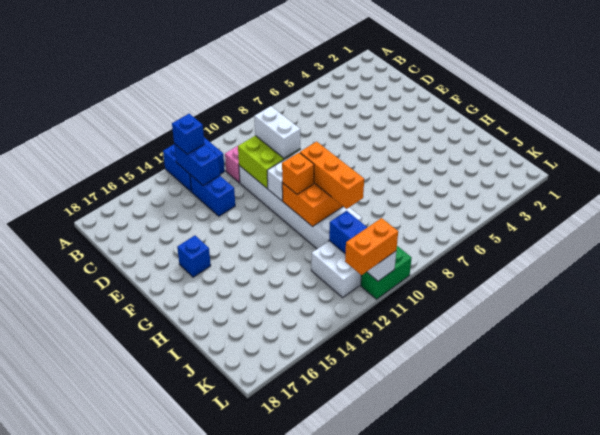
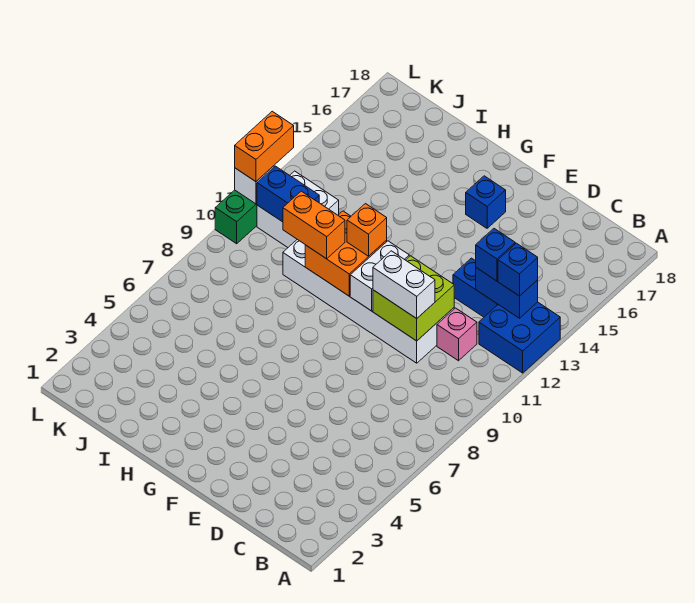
none -> blue 1x1 brick [476,229,515,281]
orange 1x3 brick [300,142,364,209] -> orange 1x2 brick [283,191,345,259]

